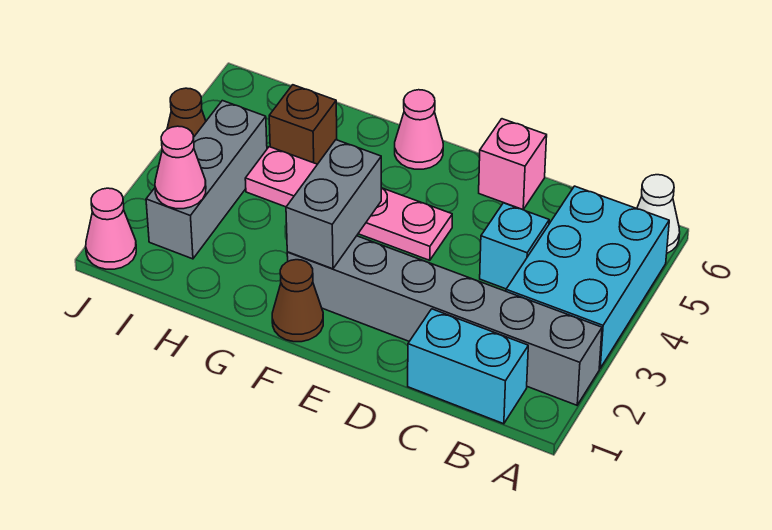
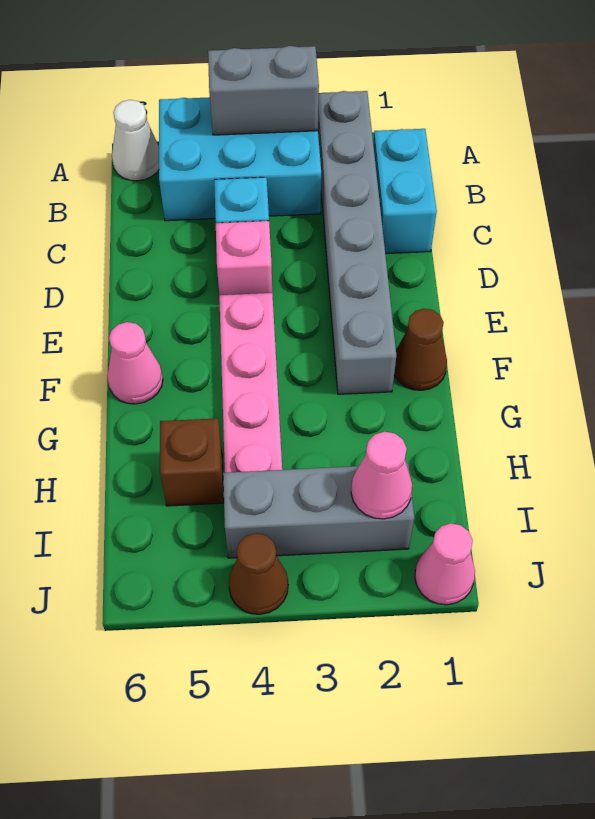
pink 1x1 brick [479,119,547,210] -> pink 1x1 brick moved to [216,221,272,295]
grey 1x2 brick [286,140,381,269] -> grey 1x2 brick moved to [208,46,319,135]

